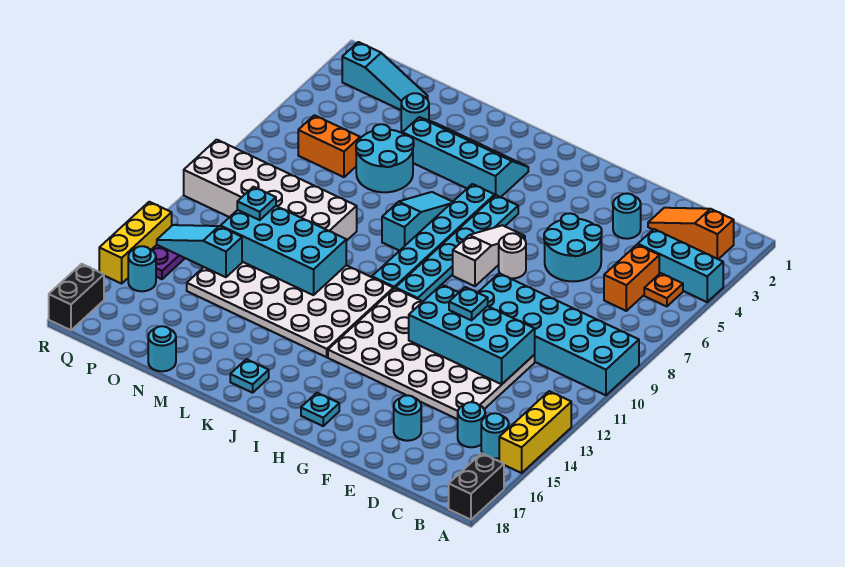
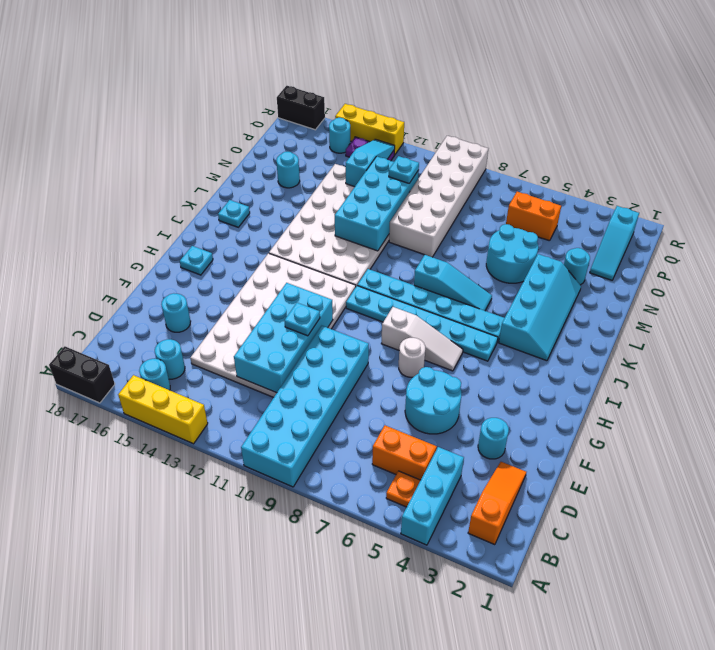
cyan 1x1 round brick [148,326,176,371] -> cyan 1x1 round brick moved to [276,152,300,188]
orange 1x2 brick [298,115,360,177] -> orange 1x2 brick turned to [506,192,561,241]

